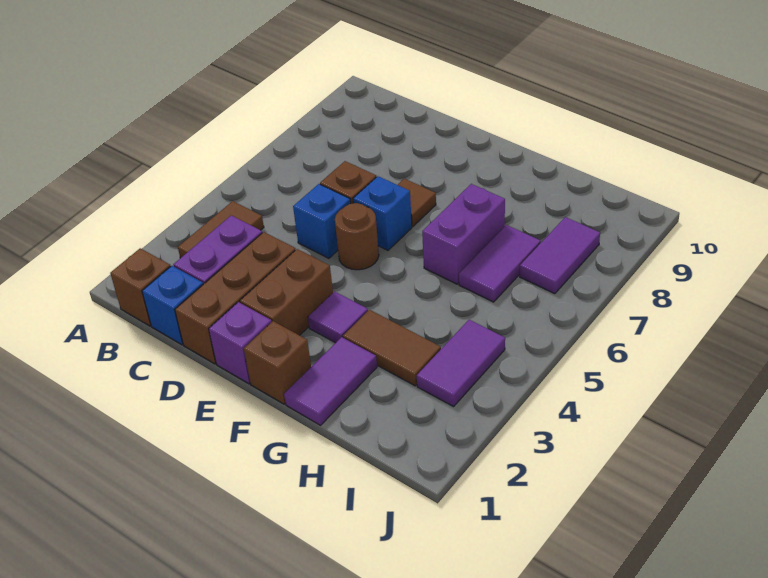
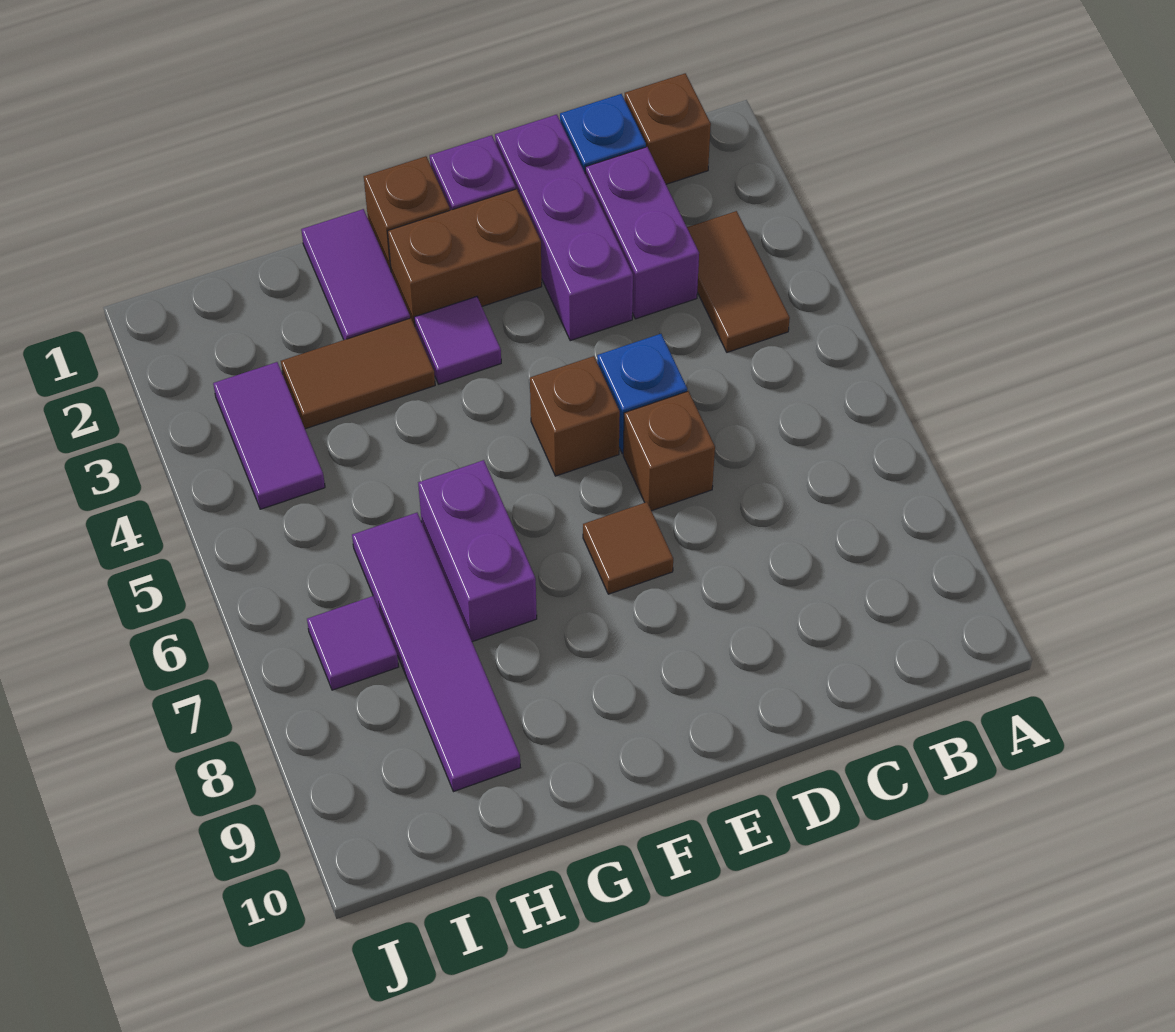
brown 1x3 brick [175,232,296,364] -> purple 1x3 brick [495,115,633,341]
brown 1x2 brick [240,249,333,335] -> brown 1x2 brick turned to [388,189,542,326]
brown 1x1 round brick [335,203,379,270] -> brown 1x1 brick [530,356,620,476]
blue 1x1 brick [353,176,412,250] -> none
purple 1x2 tile [459,225,541,302] -> purple 1x4 tile [352,513,520,792]
purple 1x2 tile [520,217,600,294] -> purple 1x1 tile [307,596,399,690]

